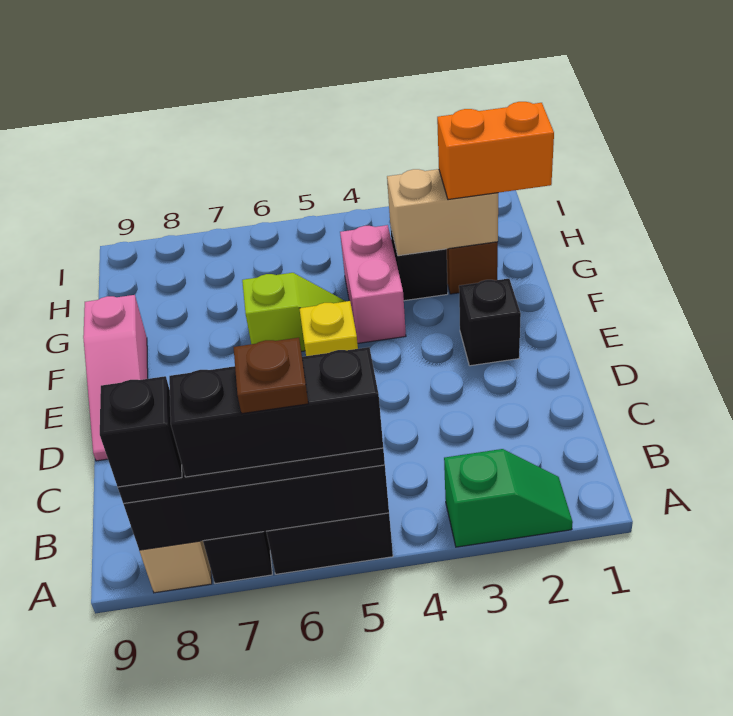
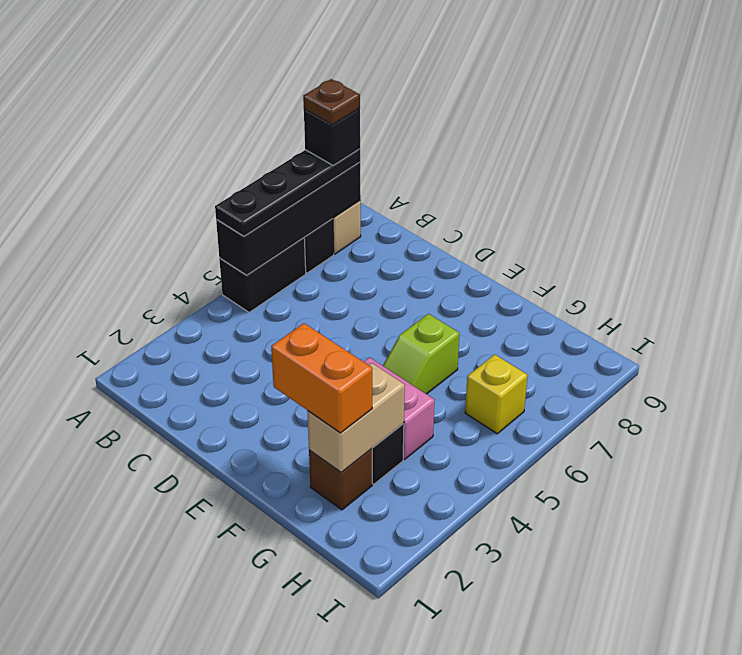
green 1x2 slope [444,449,573,547] -> none
black 1x3 brick [169,347,383,477] -> none
brown 1x1 plate [234,338,308,413] -> brown 1x1 plate moved to [303,79,360,125]
pink 1x3 slope [83,295,148,461] -> none
black 1x1 brick [459,279,521,366] -> none
yellow 1x1 brick [299,301,358,356] -> yellow 1x1 brick moved to [465,354,527,434]
orange 1x2 brick [437,102,554,200] -> orange 1x2 brick turned to [271,323,372,433]

